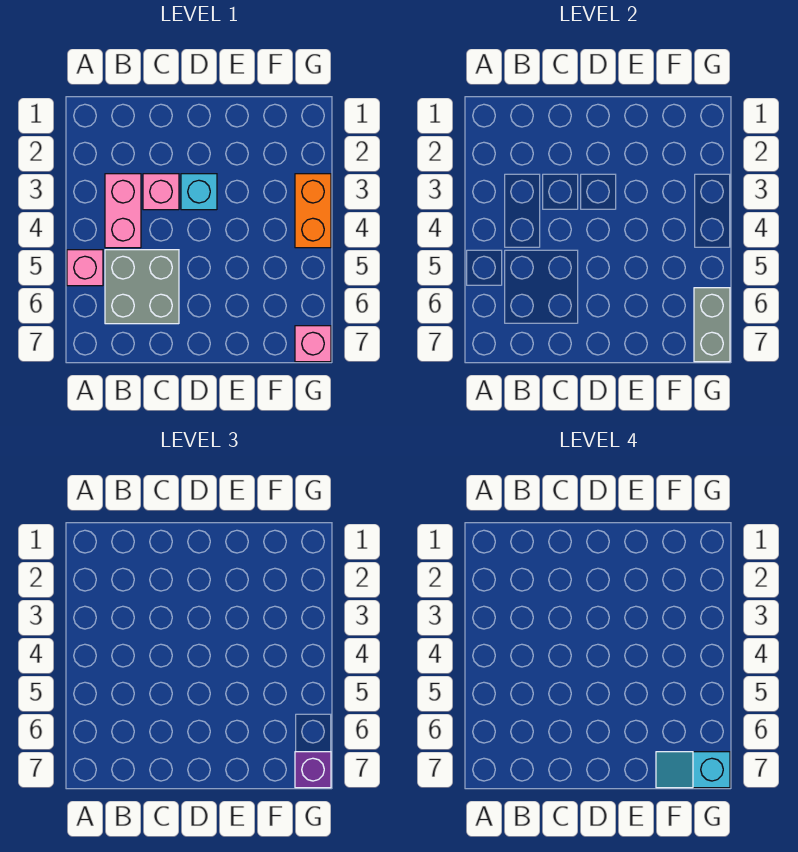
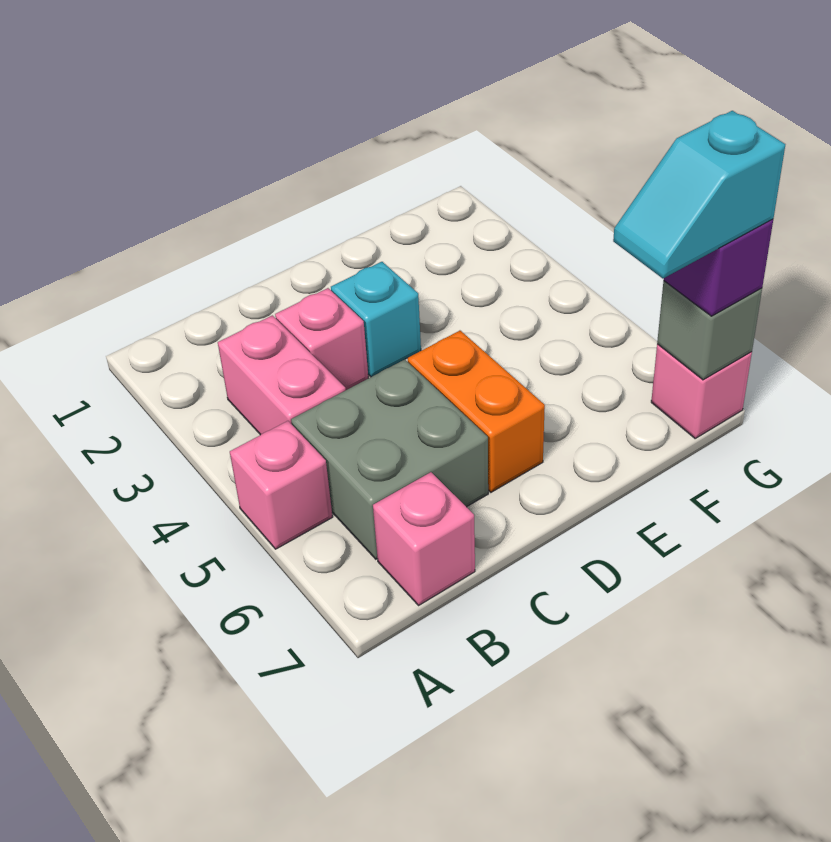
none -> pink 1x1 brick [373,472,475,605]
orange 1x2 brick [295,174,331,248] -> orange 1x2 brick moved to [408,331,545,492]
grey 1x2 brick [694,288,730,362] -> grey 1x1 brick [657,281,762,380]

